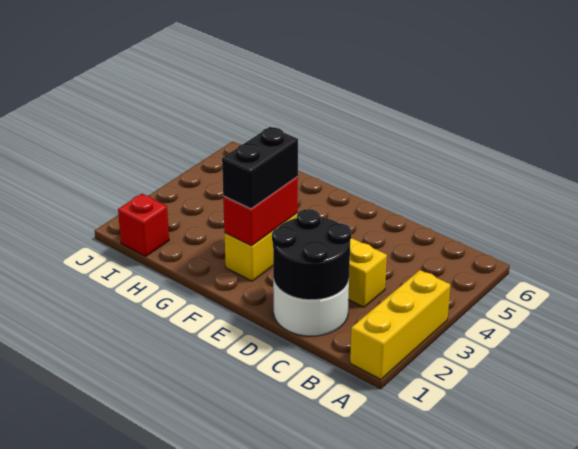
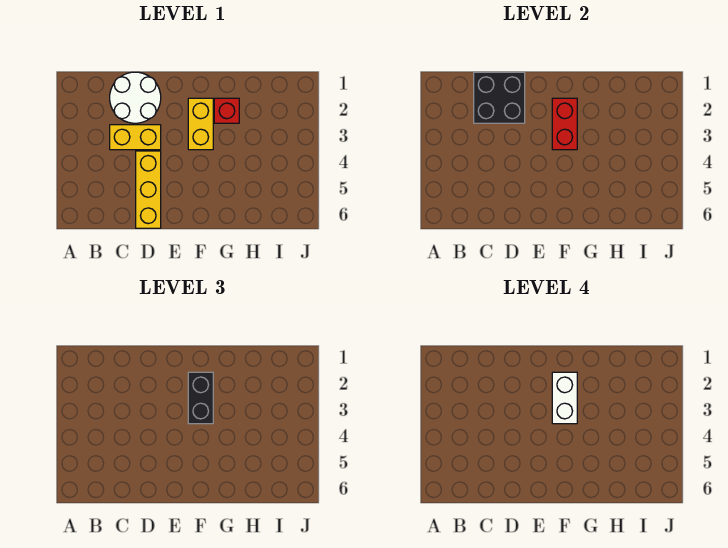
yellow 1x3 brick [350,270,450,379] -> yellow 1x3 brick moved to [136,151,161,228]
black 2x2 round brick [272,209,351,300] -> black 2x2 brick [474,72,525,123]
none -> white 1x2 brick [552,372,577,424]
red 1x1 brick [118,194,169,256] -> red 1x1 brick moved to [214,98,239,123]

